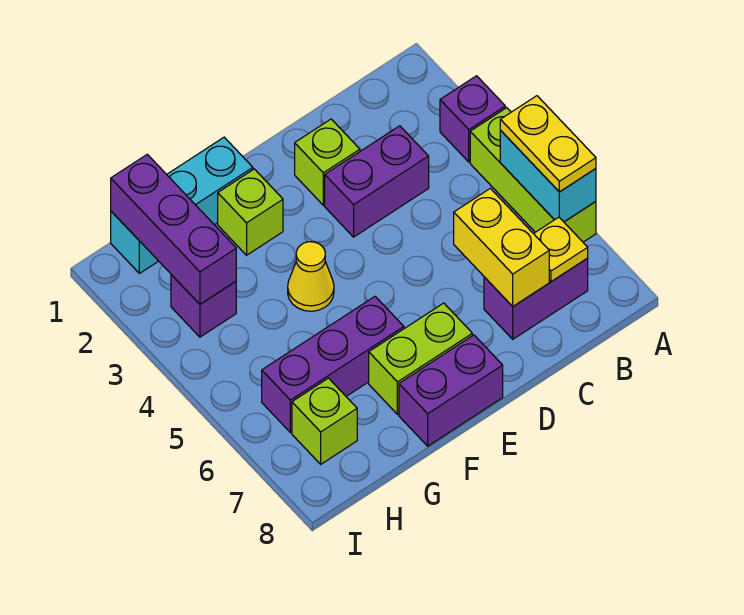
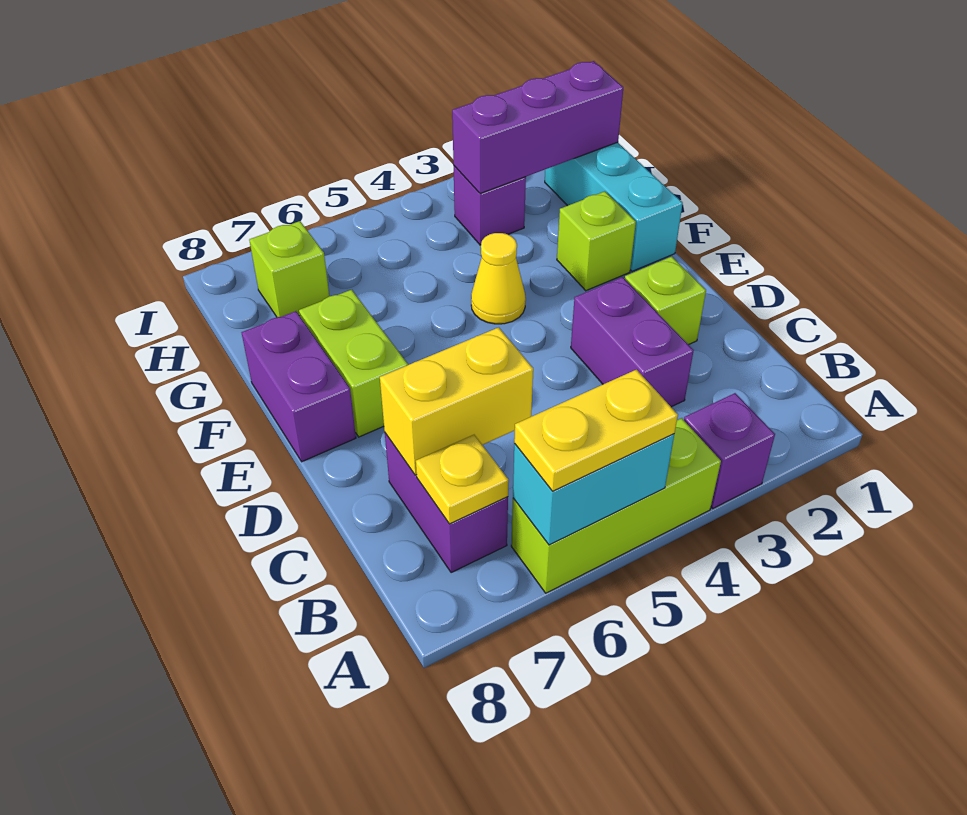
purple 1x3 brick [262,297,404,433] -> none

